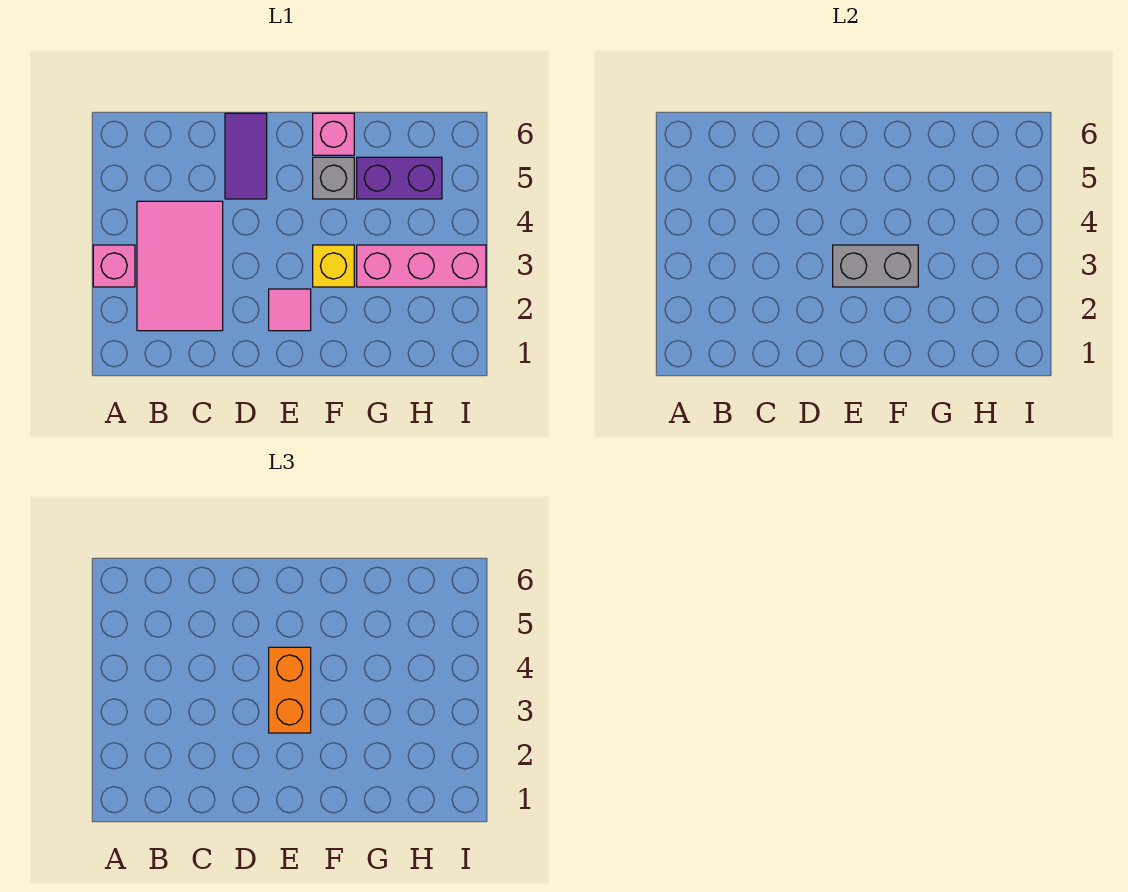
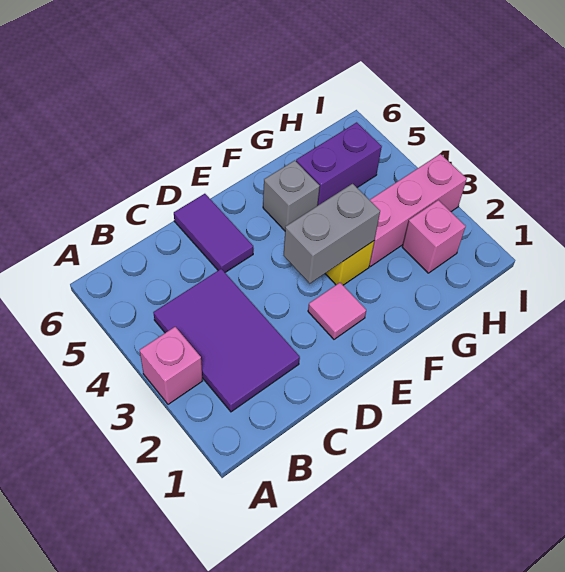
pink 2x3 tile [137,201,223,331] -> purple 2x3 tile [153,269,300,412]
orange 1x2 brick [269,647,311,733] -> none
pink 1x1 brick [313,113,354,155] -> pink 1x1 brick moved to [402,200,466,273]

